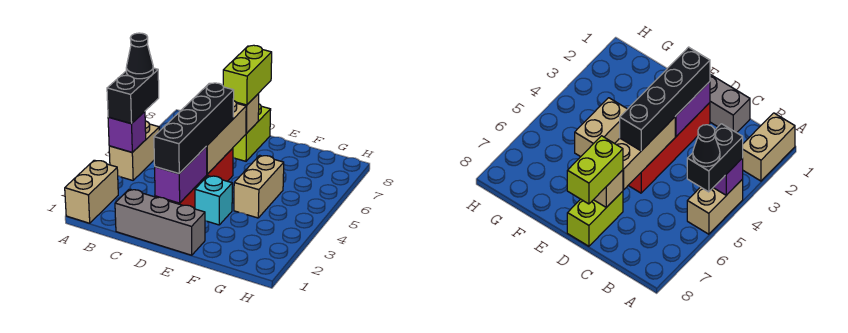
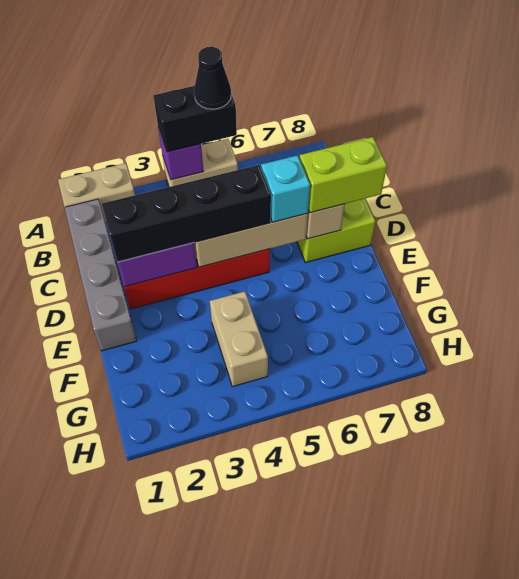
grey 1x3 brick [115,189,205,255] -> grey 1x4 brick [65,199,137,351]
cyan 1x1 brick [195,176,232,225] -> cyan 1x1 brick moved to [261,155,310,222]
tan 1x2 brick [234,155,284,218] -> tan 1x2 brick turned to [210,291,268,387]

